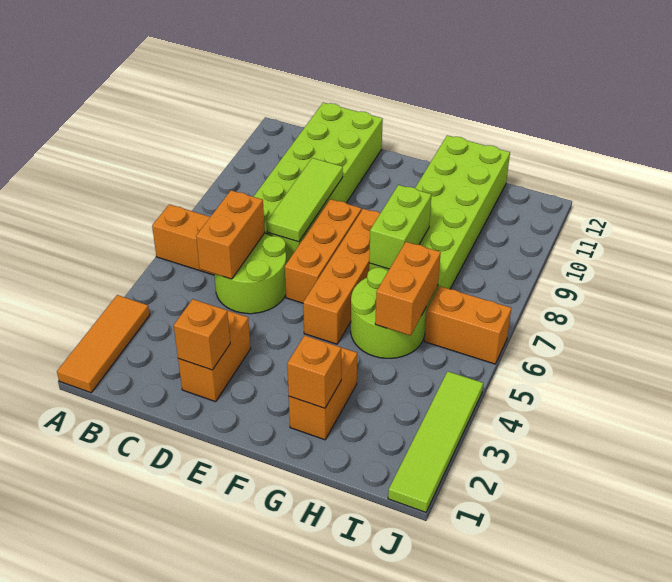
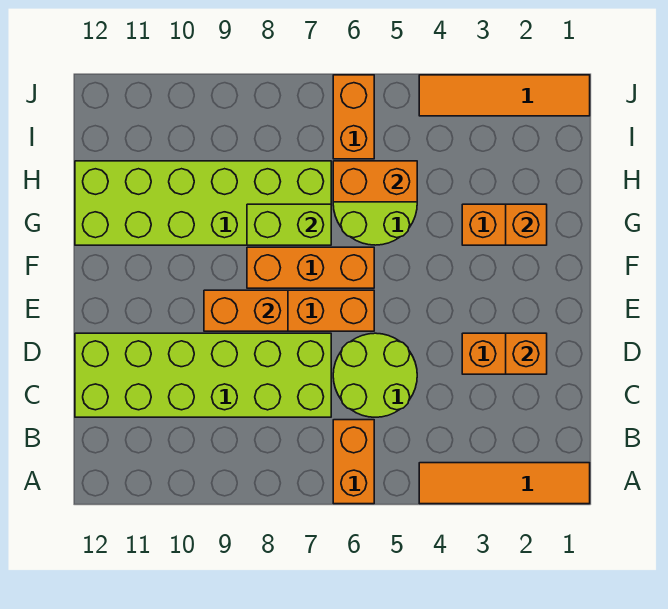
orange 1x3 tile [57,295,150,393] -> orange 1x4 tile [419,463,590,504]
orange 1x2 brick [196,190,265,279] -> orange 1x2 brick moved to [204,290,288,331]
lime 1x3 tile [267,158,343,242] -> none
orange 1x4 brick [303,209,380,344] -> orange 1x3 brick [247,247,374,288]
lime 1x4 tile [388,371,483,512] -> orange 1x4 tile [419,75,590,116]

